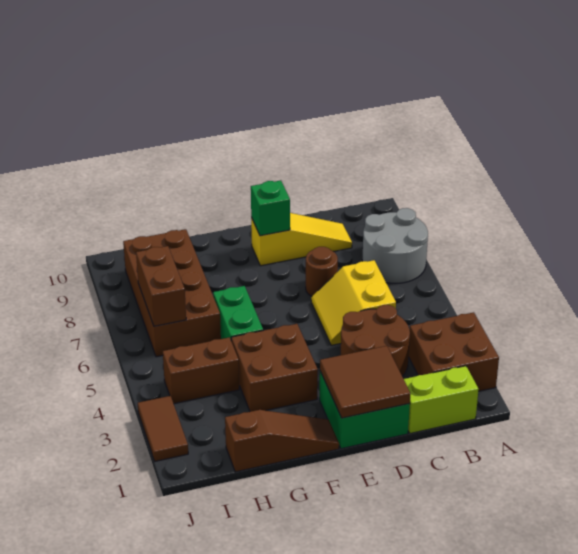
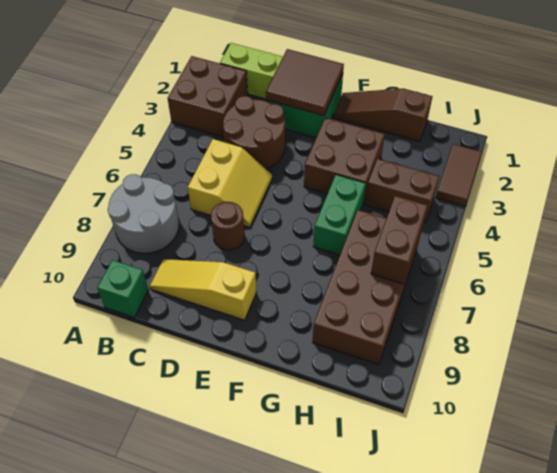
green 1x1 brick [251,180,290,236] -> green 1x1 brick moved to [97,260,148,317]

